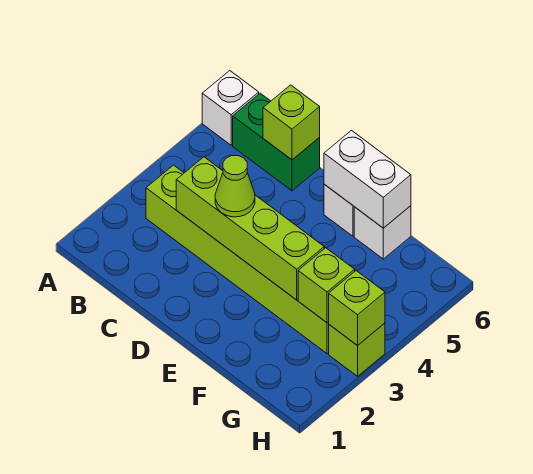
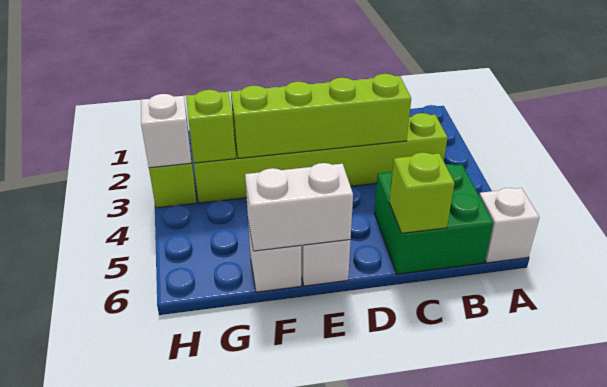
green 1x2 brick [233,93,320,191] -> green 2x2 brick [374,164,493,274]
lime 1x1 cone [215,156,255,217] -> none
lime 1x1 brick [329,271,385,346] -> white 1x1 brick [141,94,191,168]

